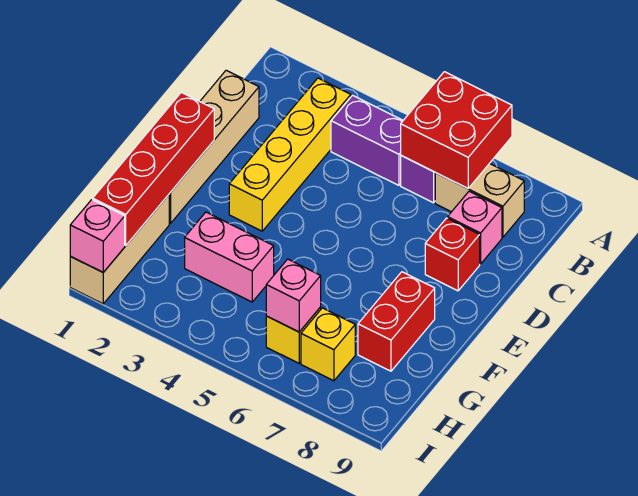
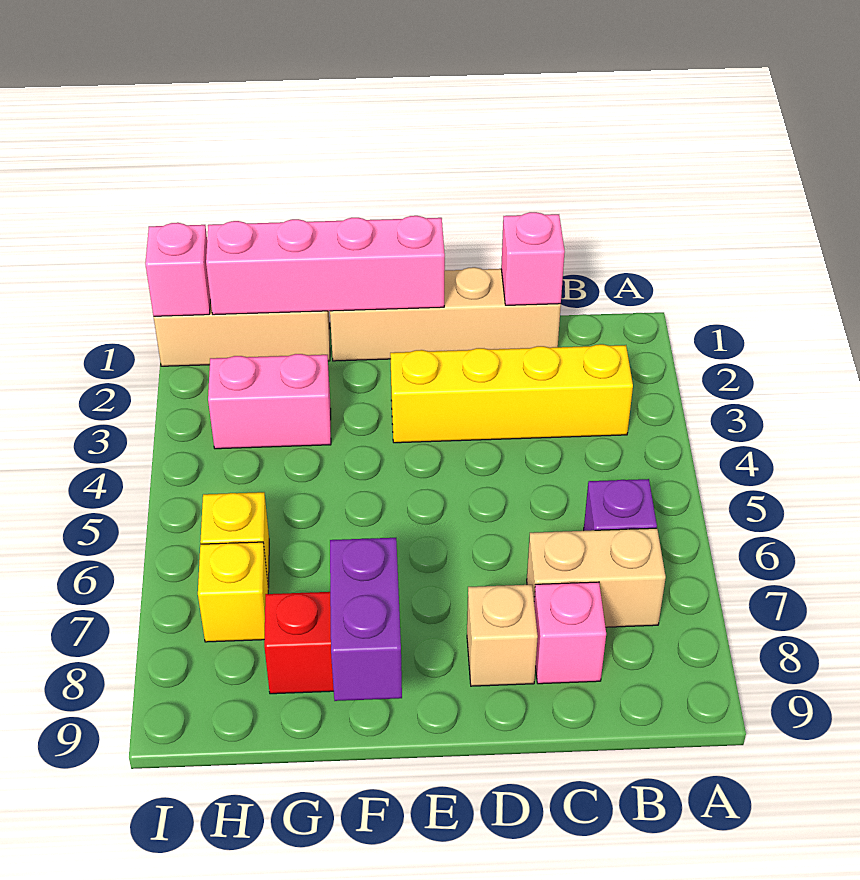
red 2x2 brick [401,72,512,188] -> none
purple 1x2 brick [331,95,403,185] -> purple 1x2 brick moved to [330,538,402,701]
tan 1x2 brick [435,163,524,237] -> tan 1x2 brick turned to [527,528,666,627]
red 1x1 brick [425,218,480,291] -> tan 1x1 brick [467,585,538,686]
red 1x4 brick [93,92,214,245] -> pink 1x4 brick [206,216,445,315]
pink 1x2 brick [185,212,274,302] -> pink 1x2 brick turned to [208,354,331,449]
pink 1x1 brick [266,259,321,332] -> pink 1x1 brick moved to [501,212,565,305]

